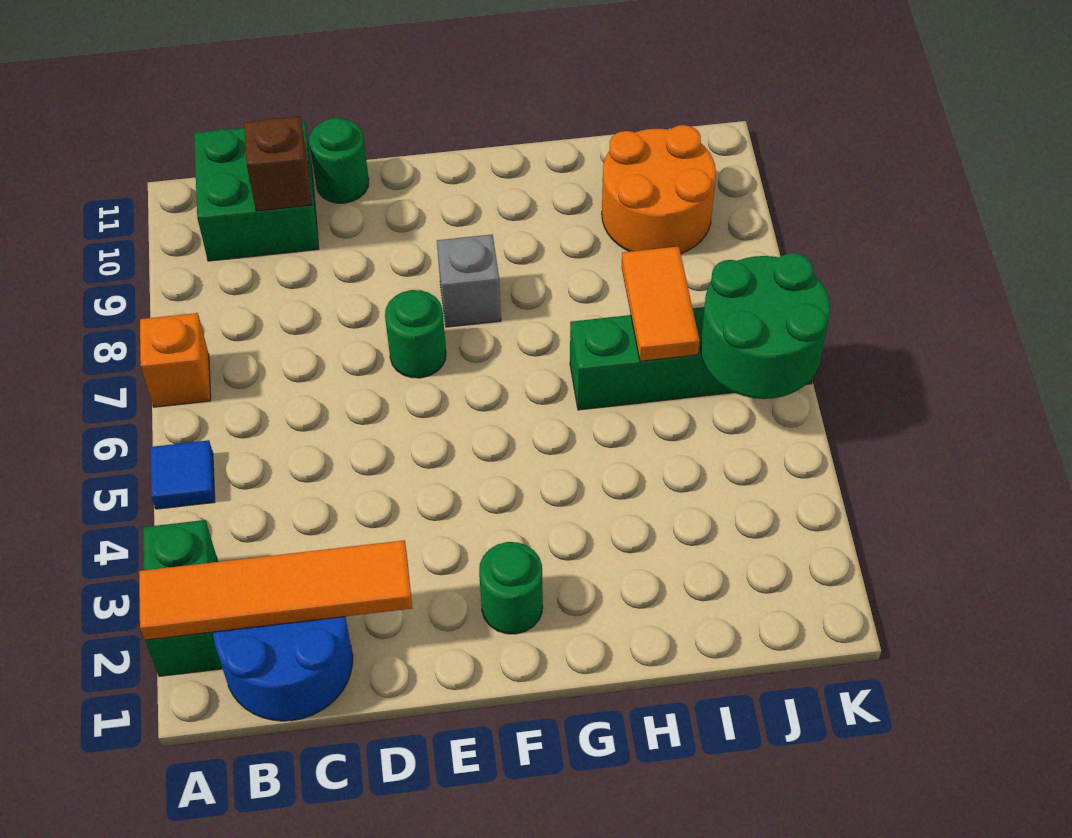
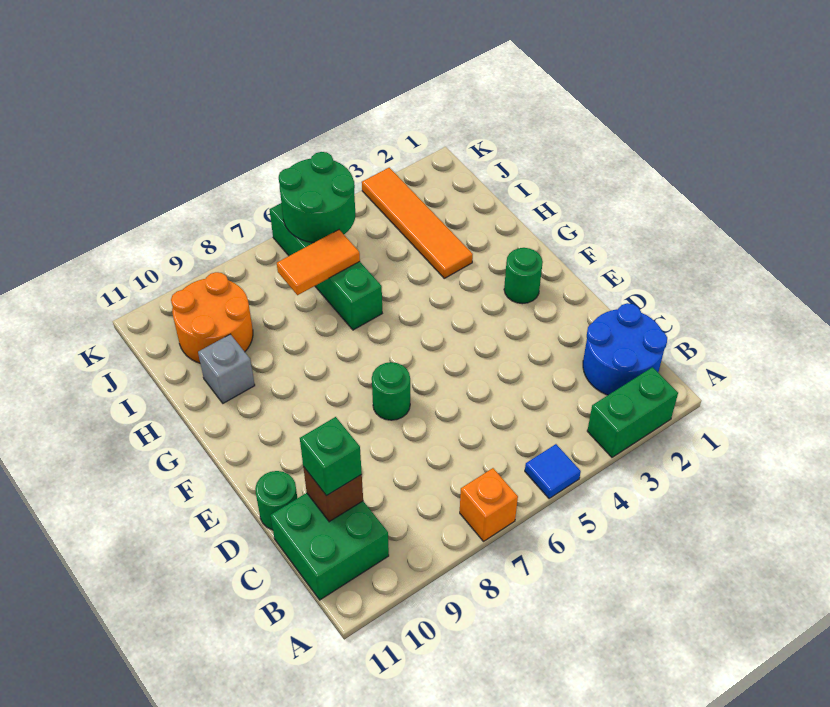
orange 1x4 tile [139,540,412,640] -> orange 1x4 tile moved to [362,168,473,278]
none -> green 1x1 brick [300,417,362,496]
grey 1x1 brick [437,234,501,327] -> grey 1x1 brick moved to [198,334,255,403]

